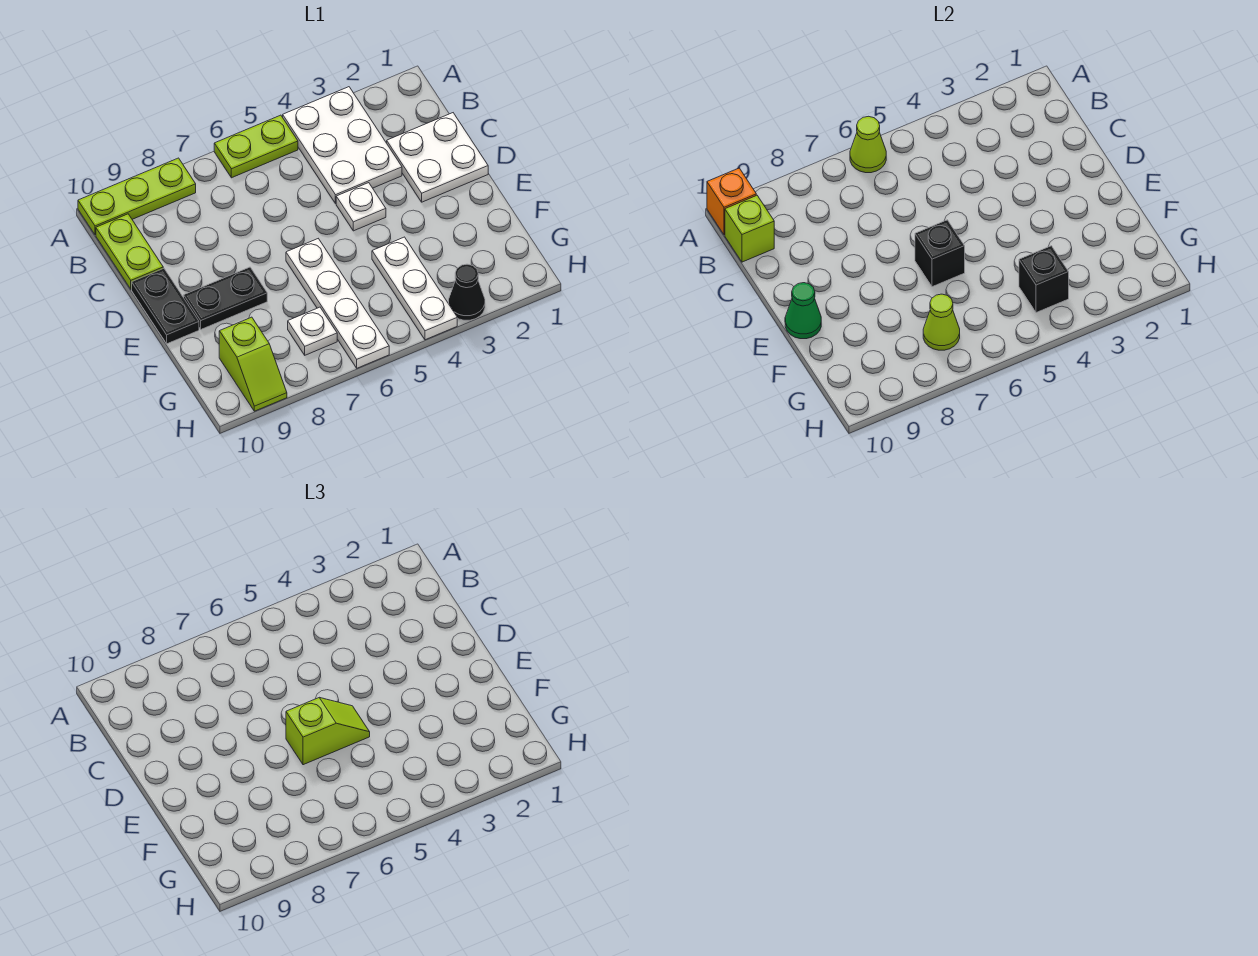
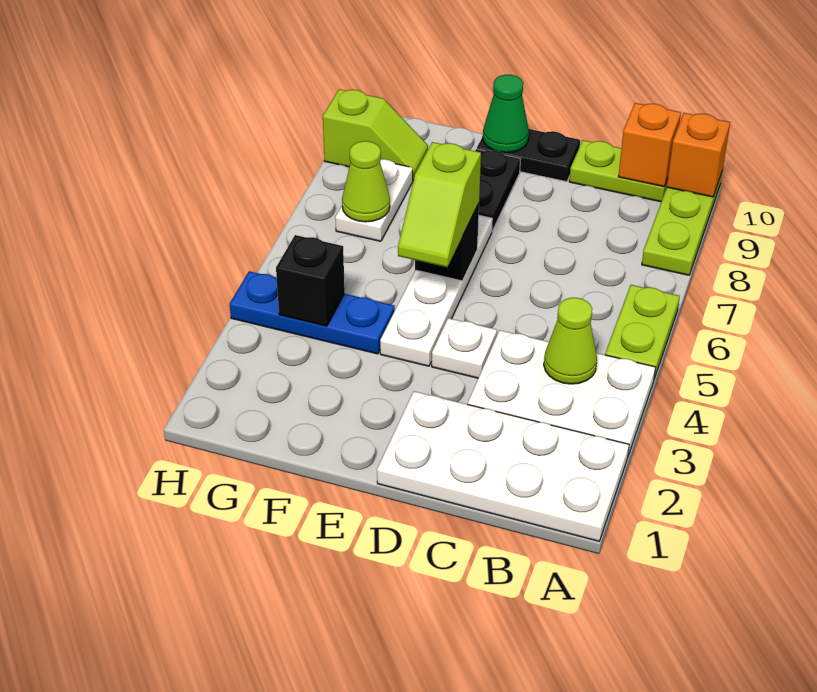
lime 1x1 cone [850,116,886,173] -> lime 1x1 cone moved to [544,298,597,384]
lime 1x1 brick [725,195,774,262] -> orange 1x1 brick [618,103,681,187]
white 2x2 plate [387,113,488,202] -> white 2x4 plate [377,391,629,541]
white 1x4 plate [286,239,389,368] -> white 1x4 plate turned to [380,216,492,366]
white 1x3 plate [372,237,457,340] -> blue 1x3 plate [230,271,395,354]
white 1x1 plate [288,307,337,355] -> white 1x2 plate [335,159,413,241]
lime 1x2 slope [219,317,287,411] -> lime 1x2 slope turned to [323,89,428,180]
black 1x1 cone [449,264,485,320] -> none

